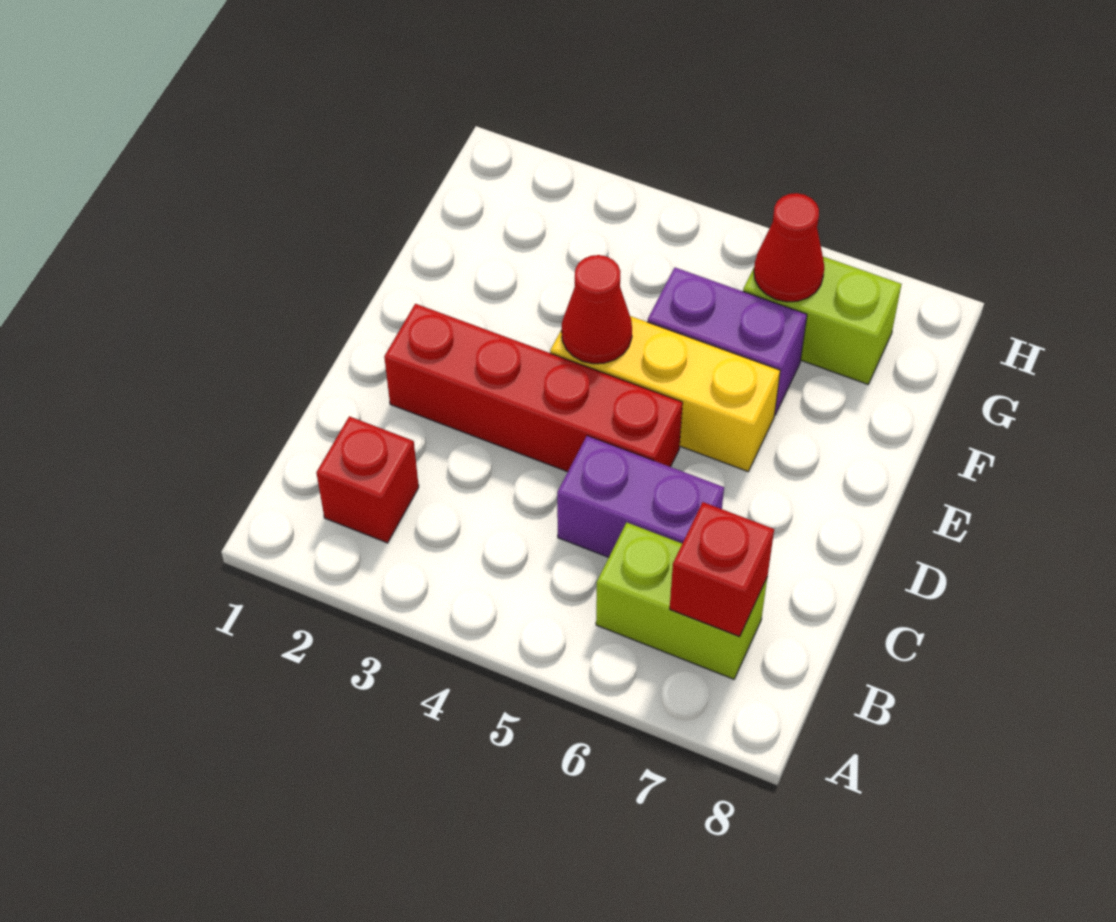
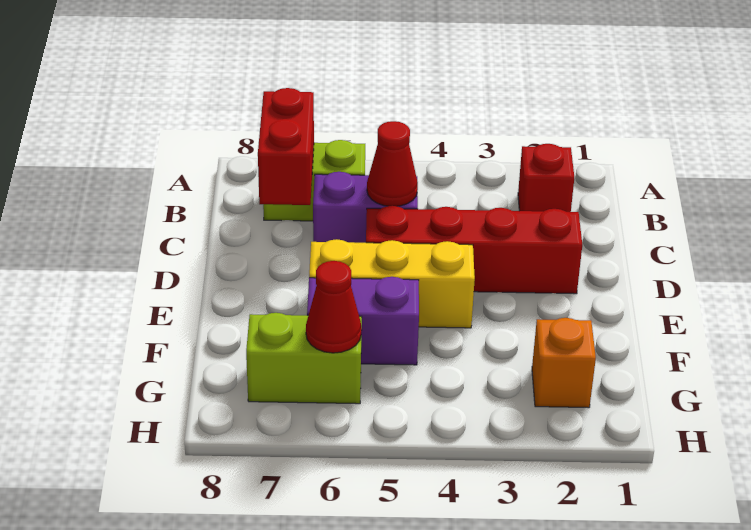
red 1x1 brick [670,502,774,637] -> red 1x2 brick [258,88,314,205]
red 1x1 cone [562,255,632,364] -> red 1x1 cone moved to [367,121,418,206]
none -> orange 1x1 brick [532,318,596,408]

